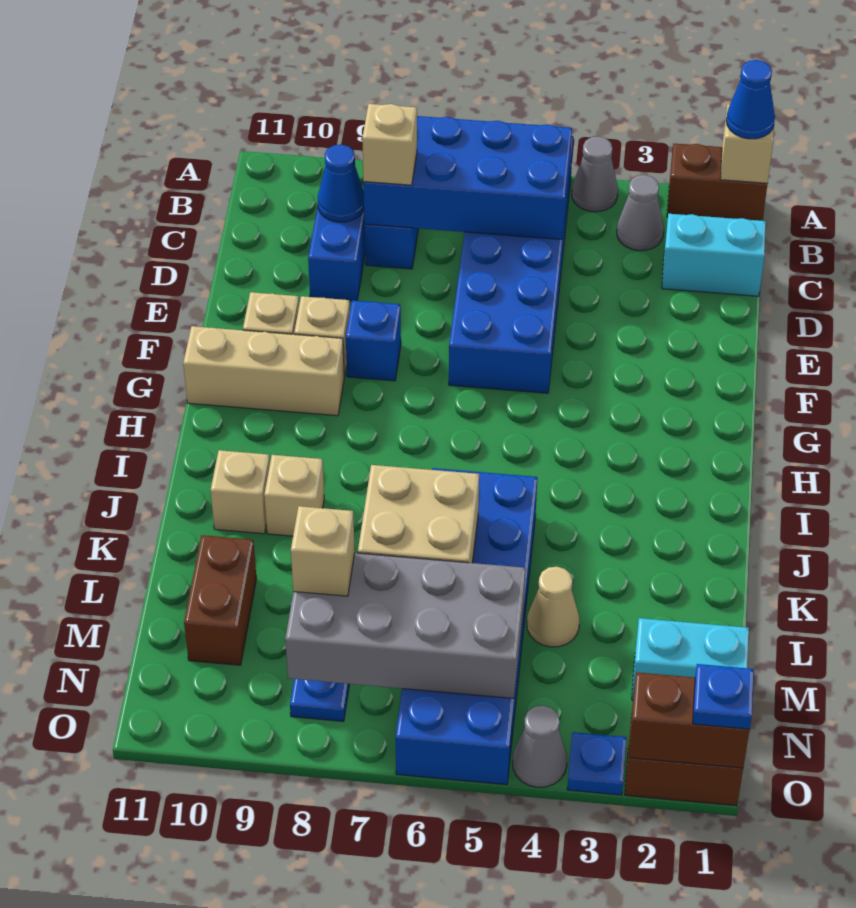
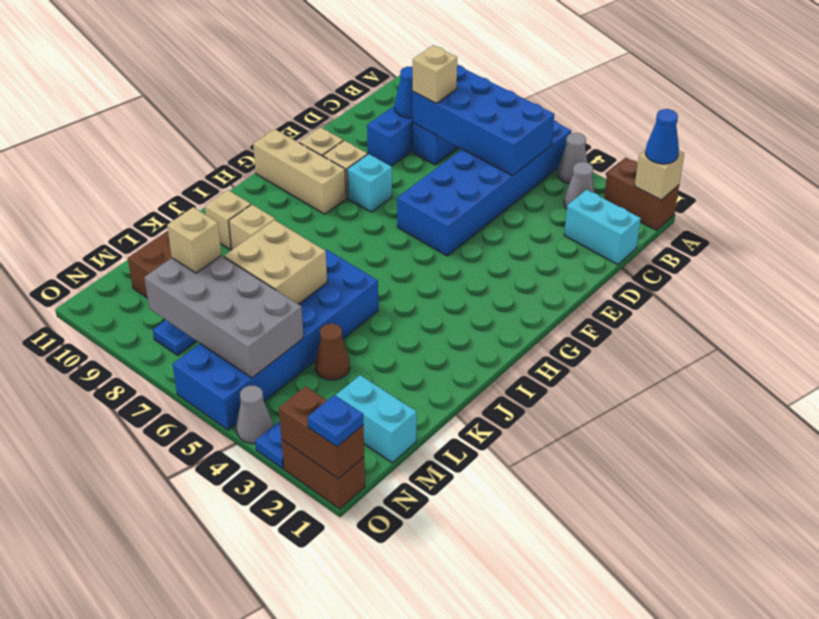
blue 1x1 brick [346,300,401,381] -> cyan 1x1 brick [347,154,392,212]
tan 1x1 cone [527,567,579,647] -> brown 1x1 cone [315,324,350,380]

